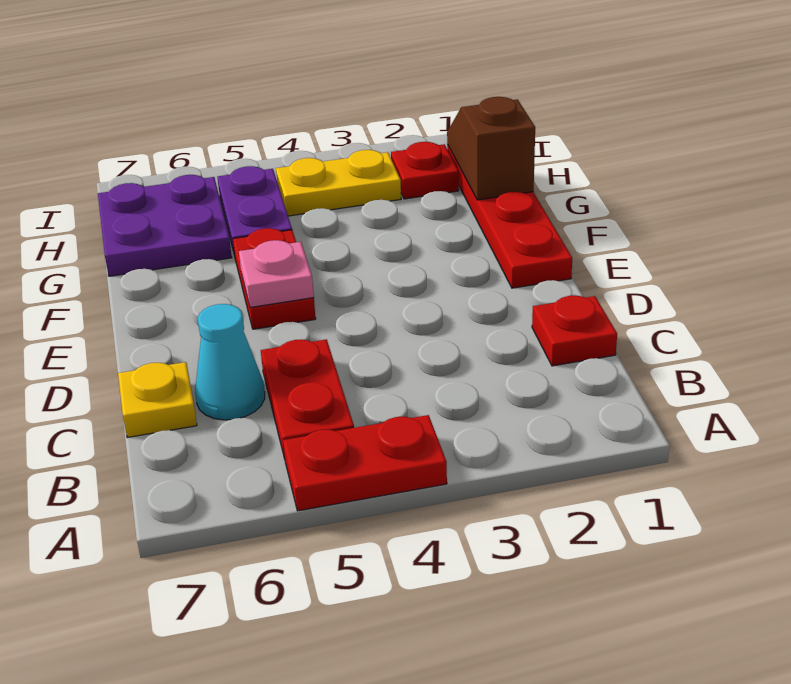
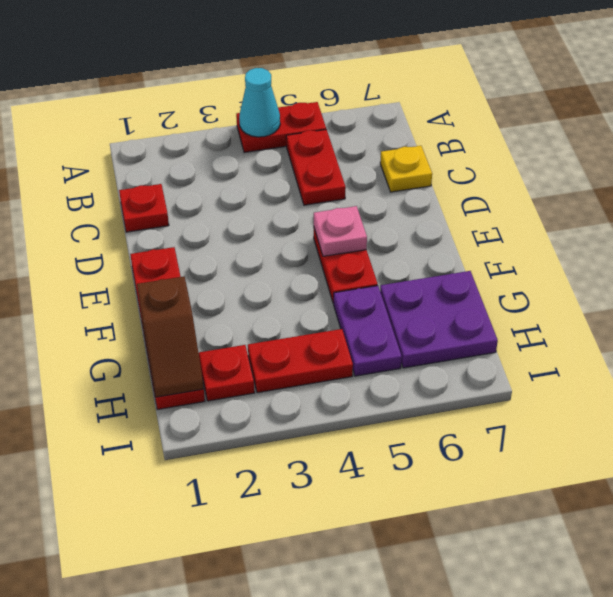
cyan 1x1 cone [195,304,265,420] -> cyan 1x1 cone moved to [239,68,280,137]
yellow 1x2 plate [276,150,401,216] -> red 1x2 plate [248,329,353,393]

